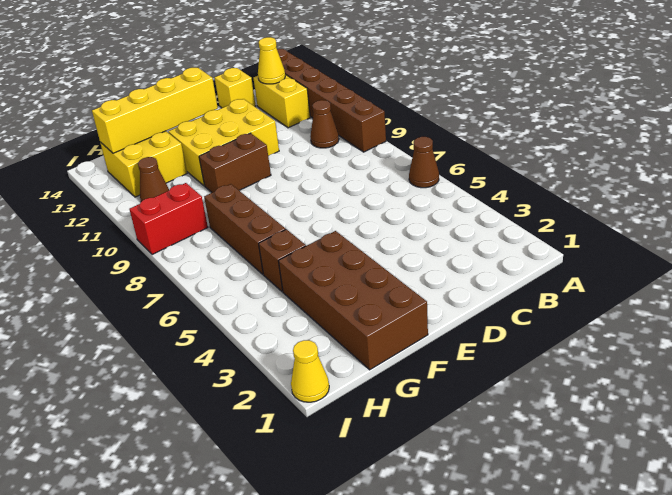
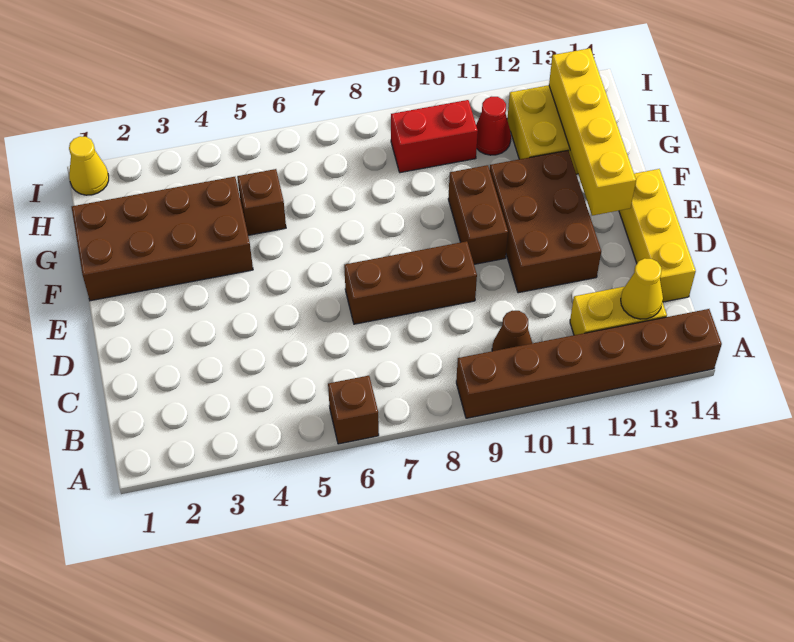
brown 1x1 cone [409,137,439,188] -> brown 1x1 brick [328,376,379,444]
yellow 1x1 brick [215,68,256,108] -> yellow 1x3 brick [619,169,696,302]
yellow 2x3 brick [168,99,279,186] -> brown 2x3 brick [490,151,601,293]
brown 1x3 brick [204,184,286,274] -> brown 1x3 brick moved to [344,241,477,324]
red 1x2 brick [129,183,208,255] -> red 1x2 brick turned to [391,100,478,173]
brown 1x1 cone [138,157,169,201] -> red 1x1 cone [476,97,511,155]

